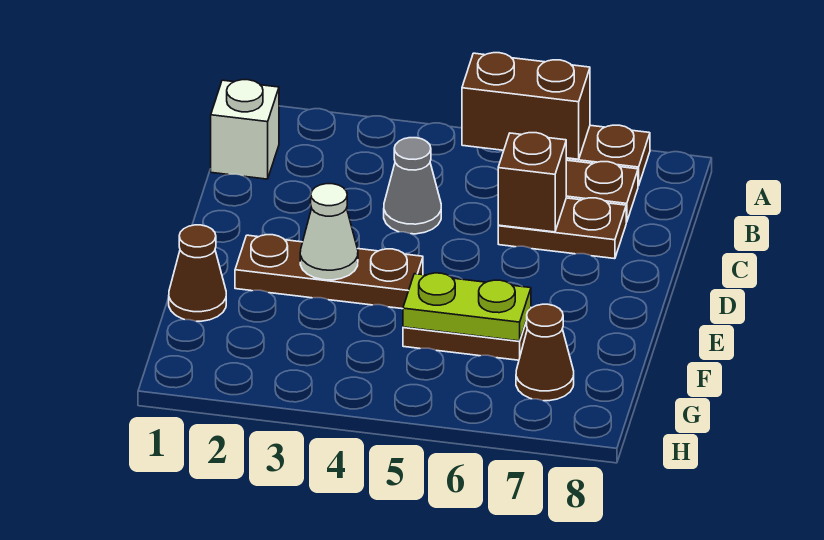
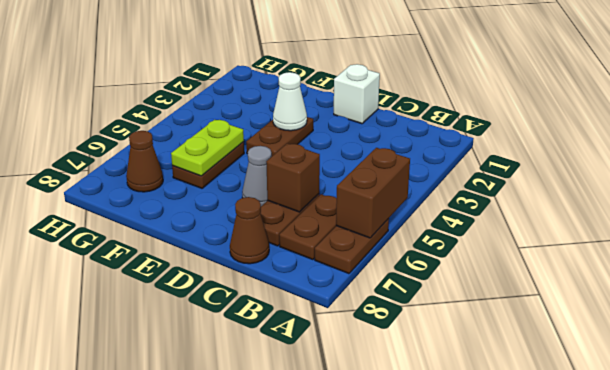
white 1x1 brick [211,80,279,179] -> white 1x1 brick moved to [334,64,380,124]
grey 1x1 cone [384,138,441,234] -> grey 1x1 cone moved to [242,146,272,206]
brown 1x3 plate [235,235,423,309] -> brown 1x2 plate [246,117,313,156]
brown 1x1 cone [169,225,226,321] -> brown 1x1 cone moved to [230,197,269,264]

